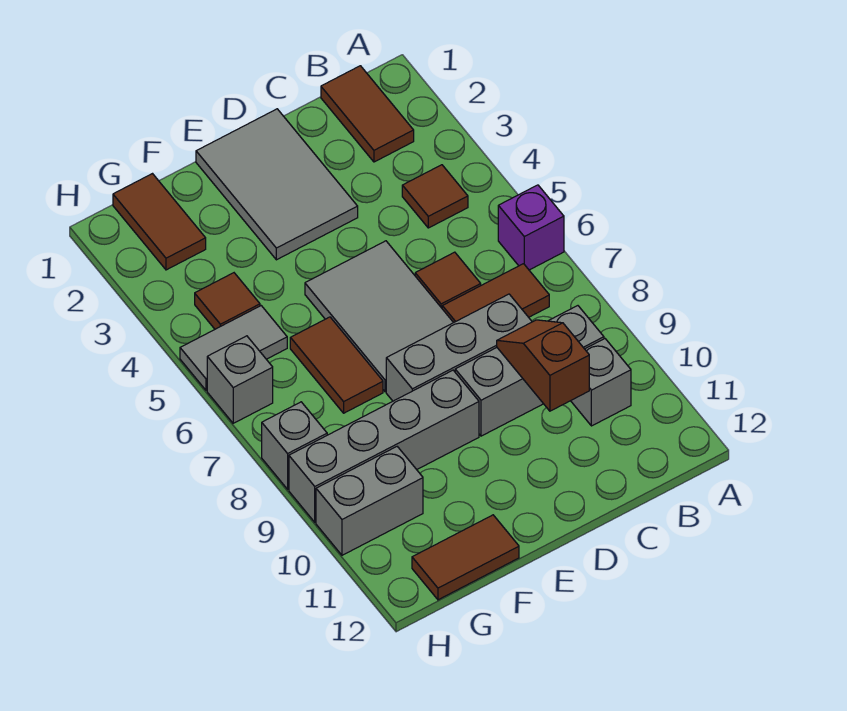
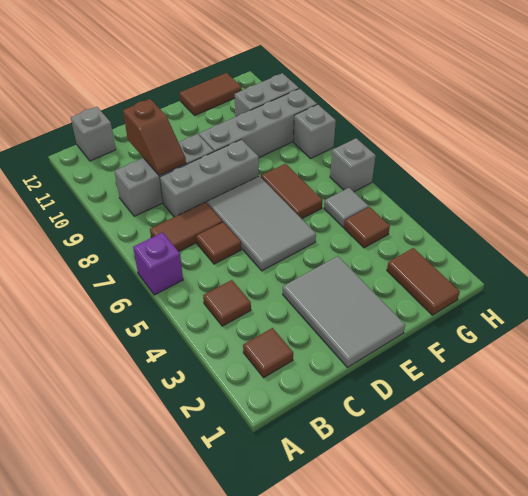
brown 1x2 tile [321,66,414,162] -> brown 1x1 tile [243,328,293,378]
grey 1x1 brick [571,339,631,426] -> grey 1x1 brick moved to [71,107,116,161]
grey 1x2 tile [180,306,287,390] -> grey 1x1 tile [324,188,369,227]

